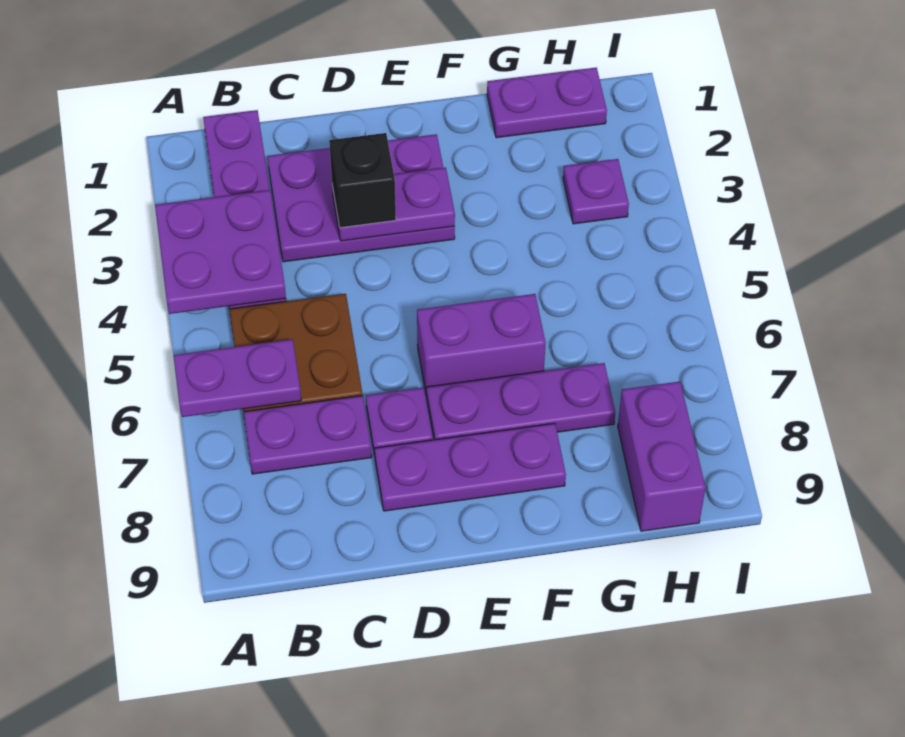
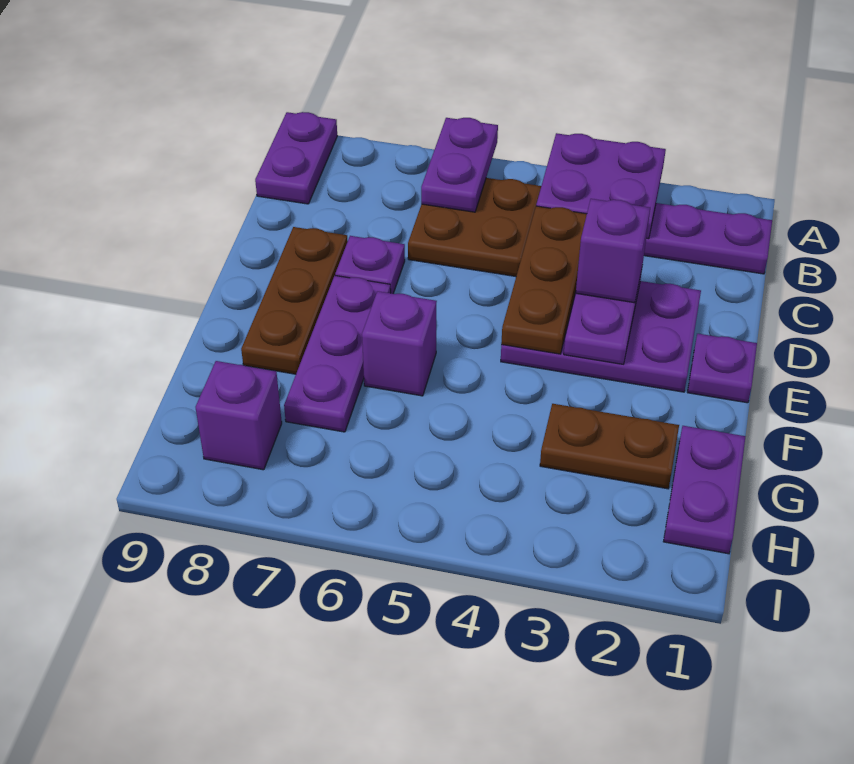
purple 1x2 plate [244,396,372,474] -> purple 1x2 plate moved to [255,112,337,204]
purple 2x3 plate [267,134,455,262] -> purple 2x3 plate turned to [501,281,701,392]
none -> brown 1x3 plate [501,206,587,354]
black 1x1 brick [329,133,396,228] -> purple 1x1 brick [576,199,650,303]
purple 1x3 plate [375,423,566,511] -> brown 1x3 plate [241,227,348,374]
purple 1x2 brick [417,294,546,396] -> purple 1x1 brick [362,291,437,396]
none -> brown 1x2 plate [540,404,679,489]
purple 1x1 plate [563,159,629,224] -> purple 1x1 plate moved to [687,334,757,403]
purple 1x2 brick [618,382,706,531] -> purple 1x1 brick [196,361,282,470]

